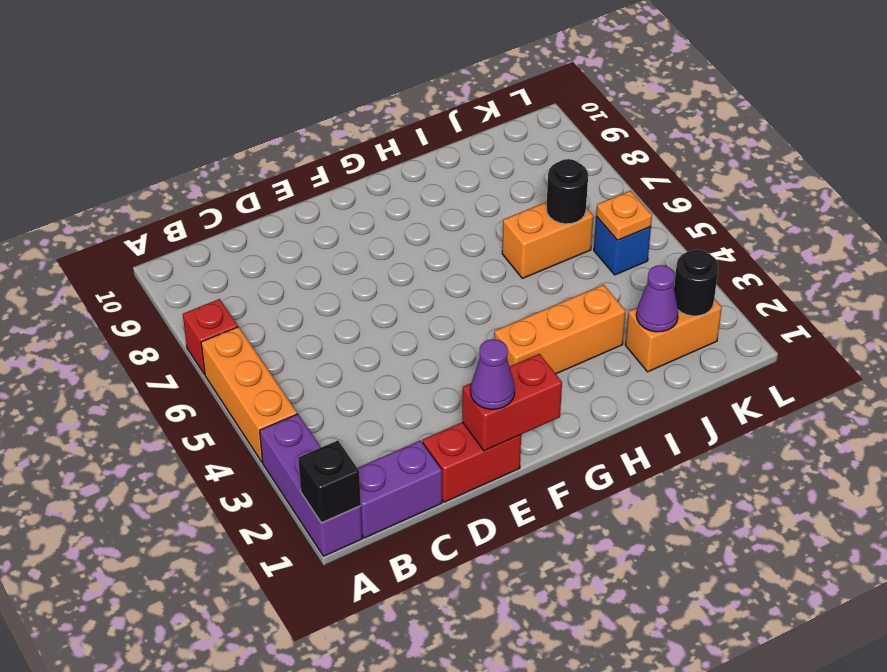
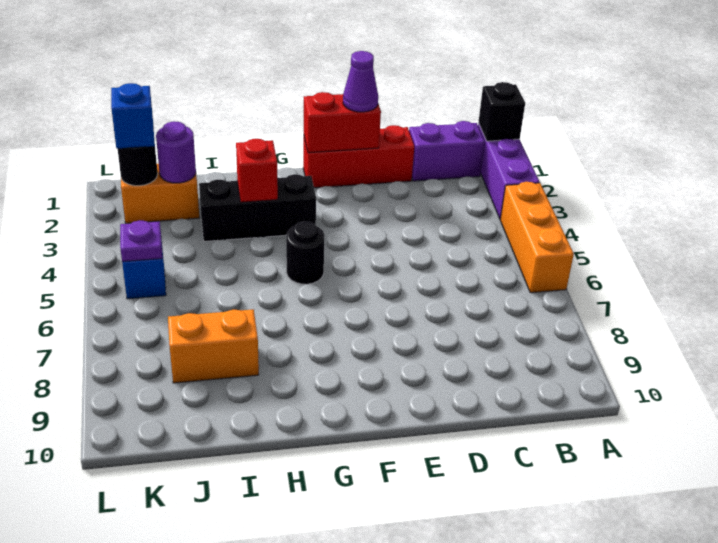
red 1x1 brick [183,299,238,374] -> red 1x1 brick moved to [236,139,278,202]
red 1x2 brick [423,422,521,502] -> red 1x3 brick [303,125,414,188]
orange 1x3 brick [494,285,626,374] -> black 1x3 brick [199,174,316,241]
orange 1x2 brick [502,202,593,278] -> orange 1x2 brick moved to [168,309,259,383]
purple 1x1 cone [636,265,678,332] -> purple 1x1 round brick [156,121,196,183]
black 1x1 round brick [546,159,588,224] -> black 1x1 round brick moved to [286,222,325,284]
none -> blue 1x1 brick [111,83,155,149]
orange 1x1 plate [596,191,652,240] -> purple 1x1 plate [120,220,162,262]

